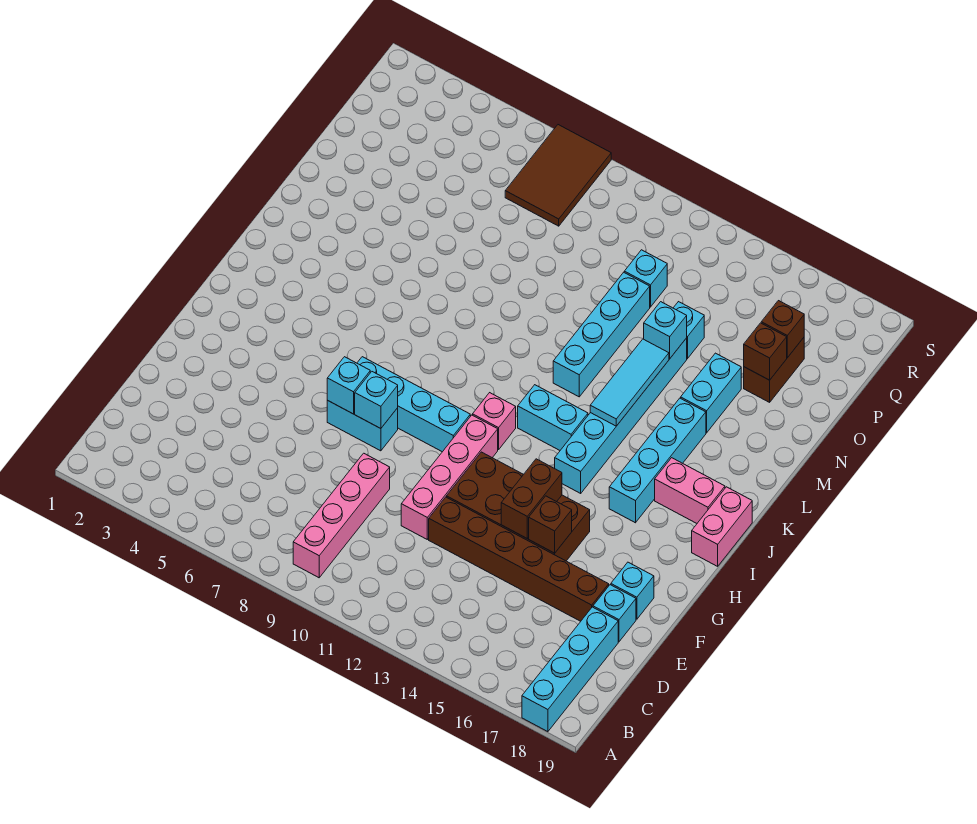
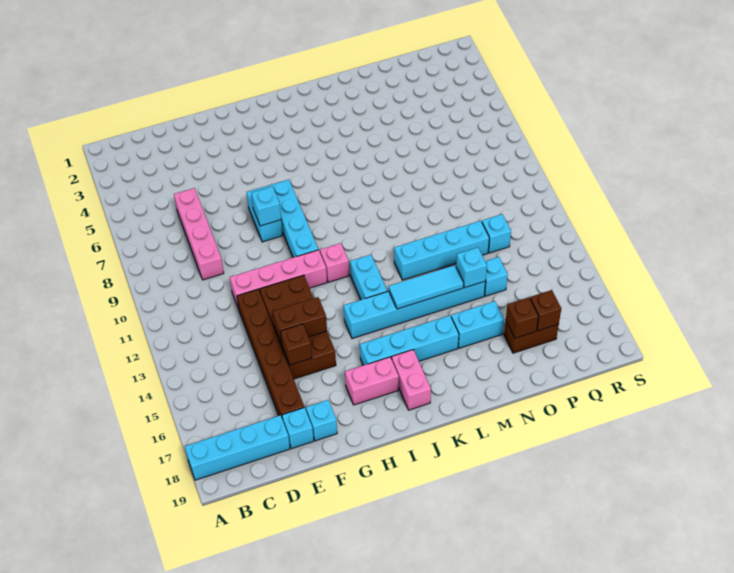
pink 1x4 brick [293,453,390,578] -> pink 1x4 brick turned to [174,188,224,280]
cyan 1x1 brick [327,357,370,414] -> none
pink 1x2 brick [692,487,752,566] -> pink 1x2 brick moved to [345,357,399,405]
brown 2x3 tile [505,125,611,226] -> none

